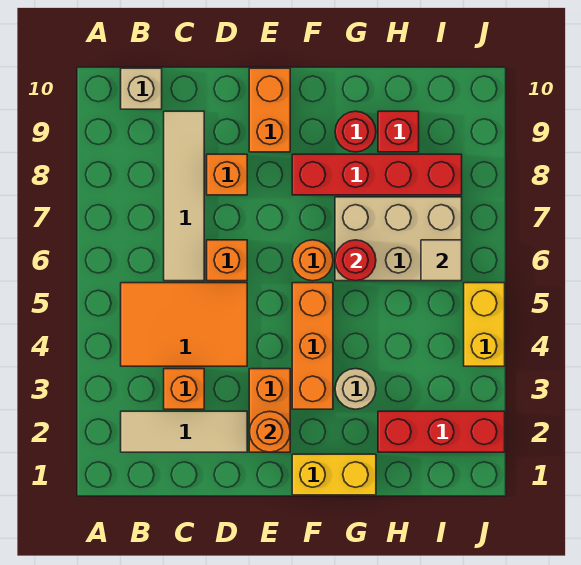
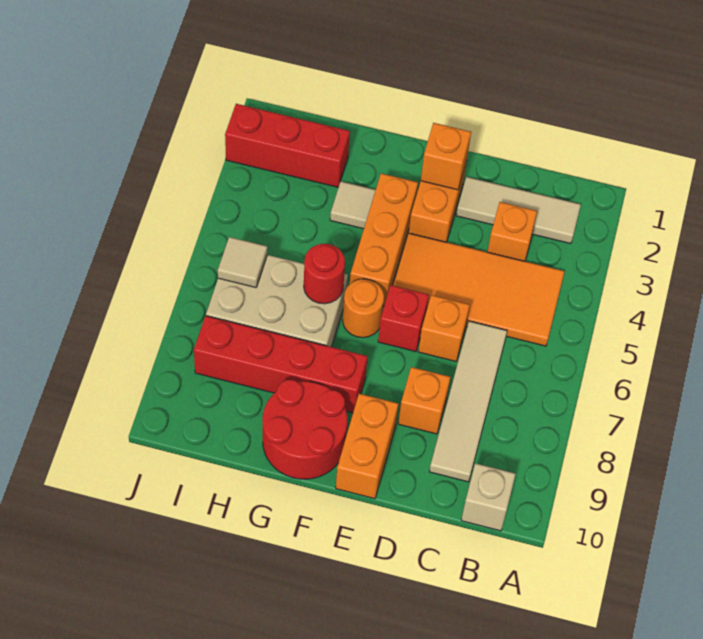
orange 2x3 tile [121,283,247,366] -> orange 2x4 tile [393,233,565,346]
orange 1x1 round brick [249,411,290,452] -> orange 1x1 brick [421,123,471,190]
yellow 1x2 brick [292,454,376,495] -> none
tan 1x1 round brick [335,369,376,409] -> tan 1x1 tile [330,181,376,229]
red 1x1 round brick [335,111,376,152] -> red 2x2 round brick [263,380,347,479]
red 1x1 brick [378,111,419,152] -> red 1x1 brick moved to [378,285,429,351]
yellow 1x2 brick [464,283,505,366] -> none

